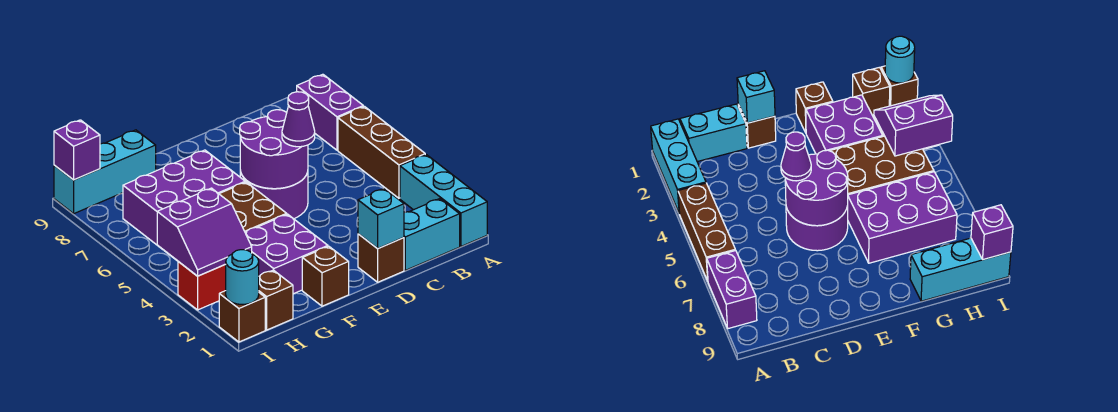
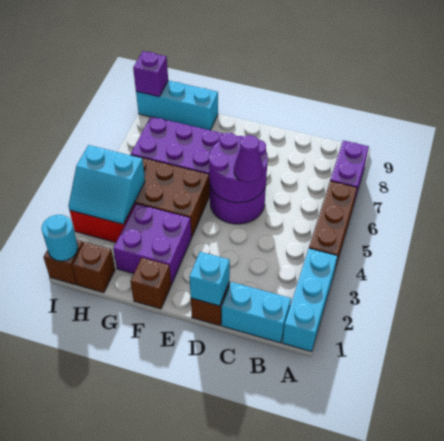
purple 2x2 slope [157,188,252,276] -> cyan 2x2 slope [68,145,145,224]

